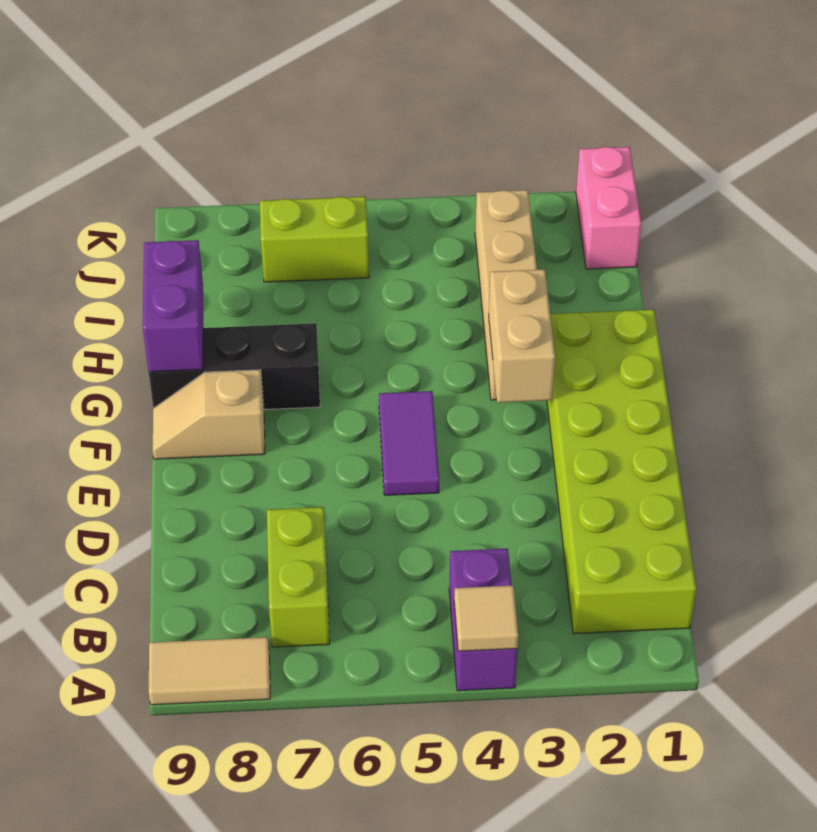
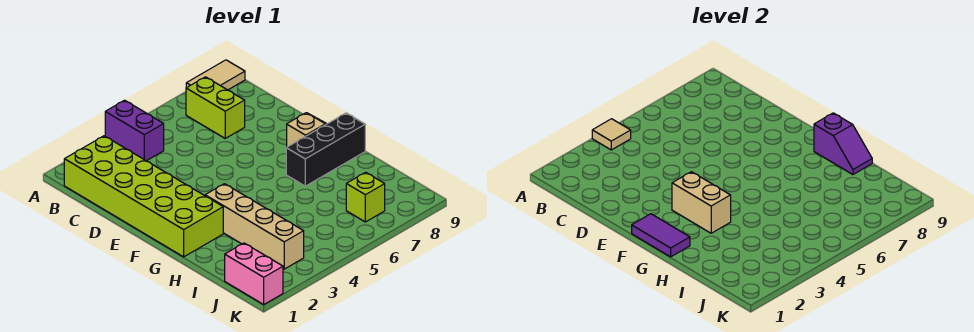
purple 1x2 tile [379,391,439,495] -> purple 1x2 tile moved to [632,214,690,257]
purple 1x2 brick [143,240,203,372] -> purple 1x2 slope [814,113,872,175]
lime 1x2 brick [260,197,369,282] -> lime 1x1 brick [346,172,385,222]

